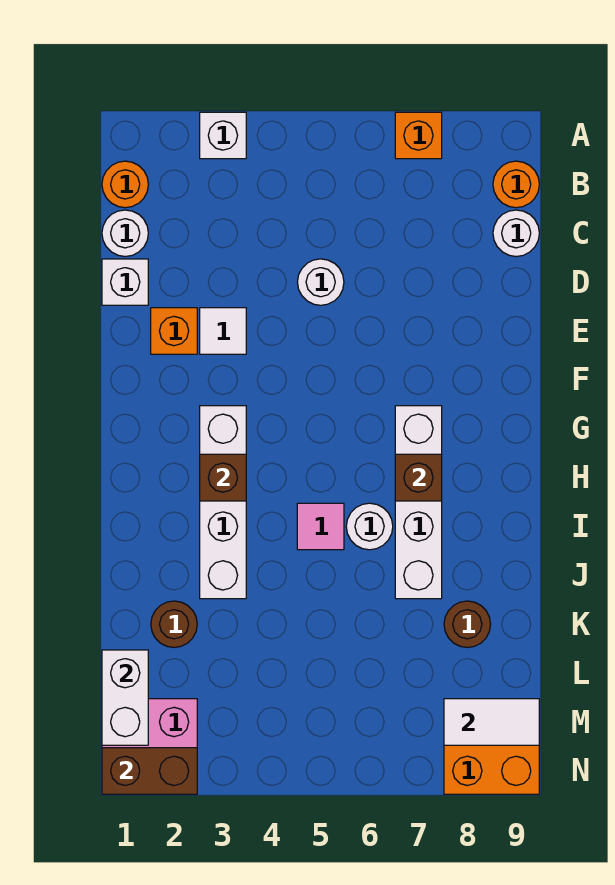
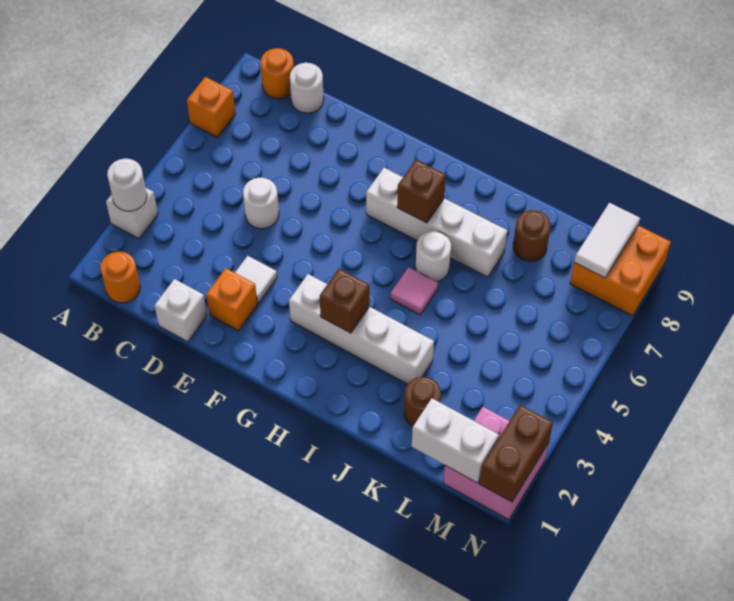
white 1x1 round brick [102,210,148,257] -> white 1x1 round brick moved to [107,159,147,211]

